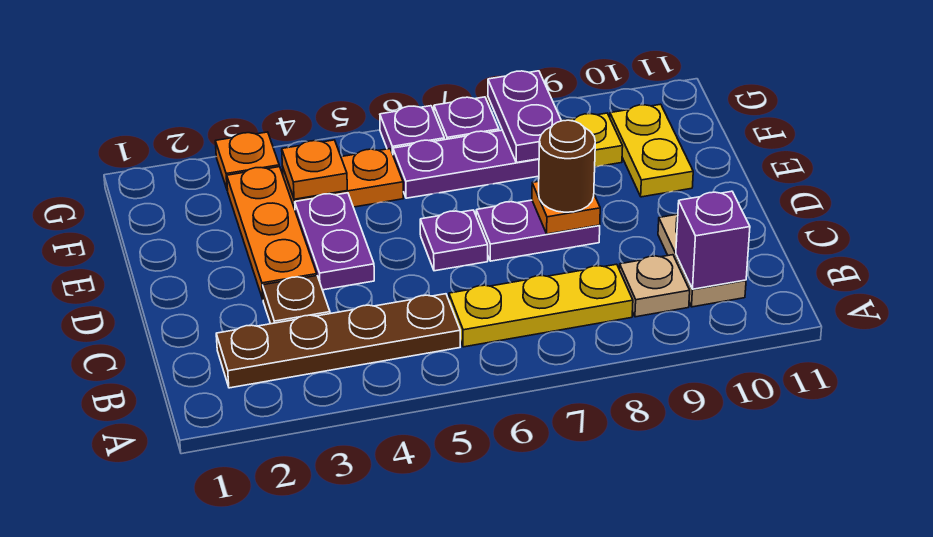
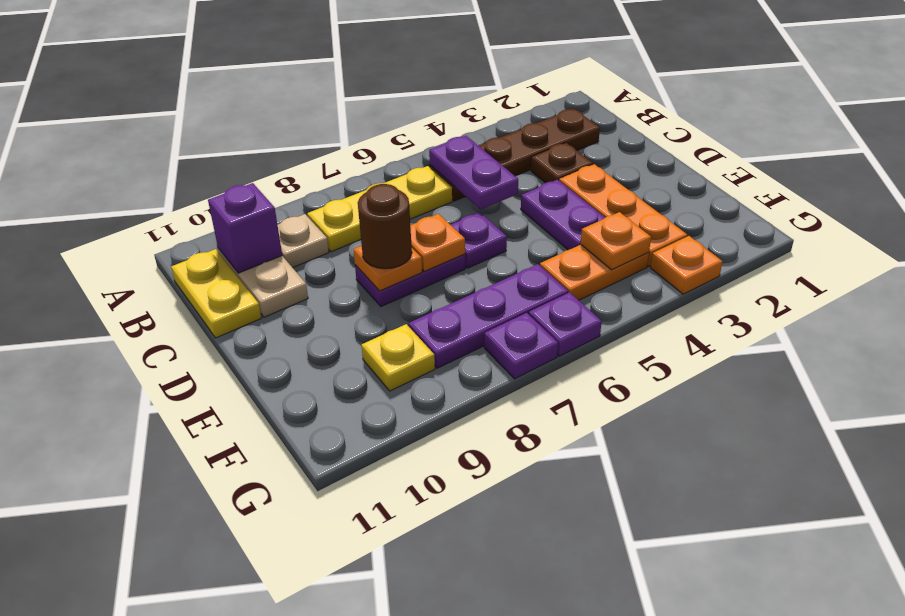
none -> orange 1x1 plate [410,214,465,271]
yellow 1x2 plate [610,104,693,197] -> yellow 1x2 plate moved to [171,249,261,338]
purple 1x2 plate [488,71,561,163] -> purple 1x2 plate moved to [429,136,518,209]

